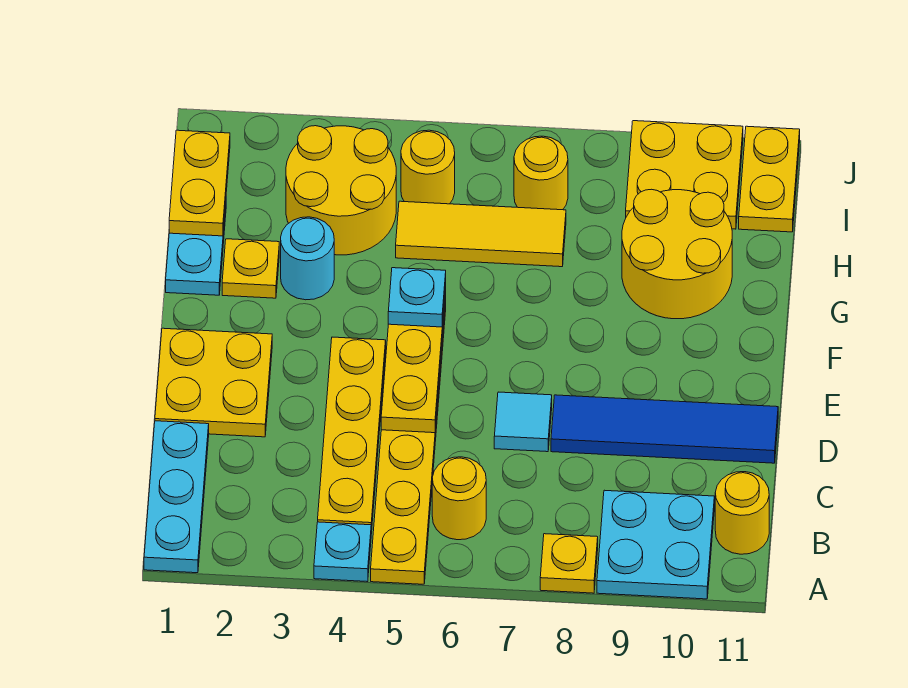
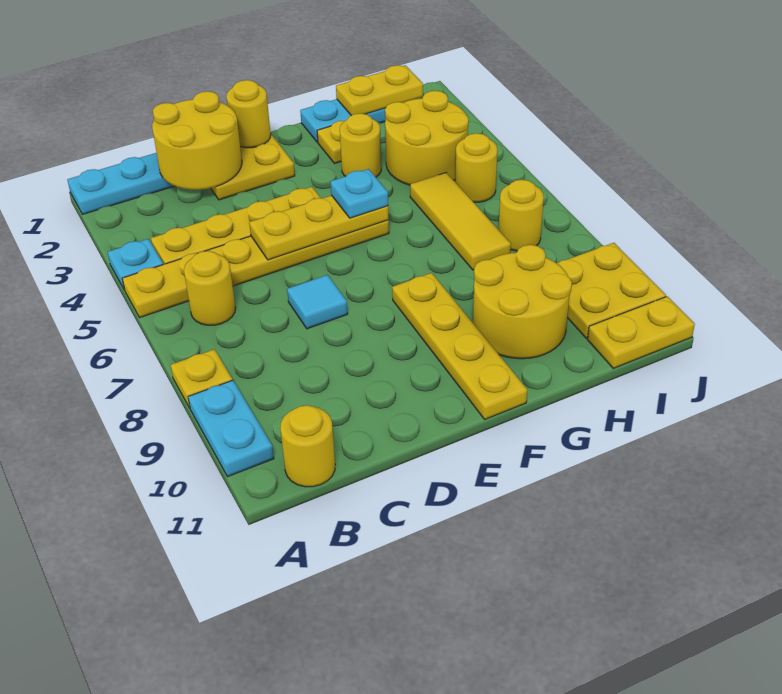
cyan 2x2 plate [597,490,714,599] -> cyan 1x2 plate [188,380,274,477]
none -> yellow 2x2 round brick [152,91,242,190]
blue 1x4 tile [551,395,778,463] -> none
none -> yellow 1x1 round brick [226,80,271,148]
none -> yellow 1x4 plate [392,273,527,419]
cyan 1x1 round brick [281,217,334,300] -> yellow 1x1 round brick [340,113,381,177]

